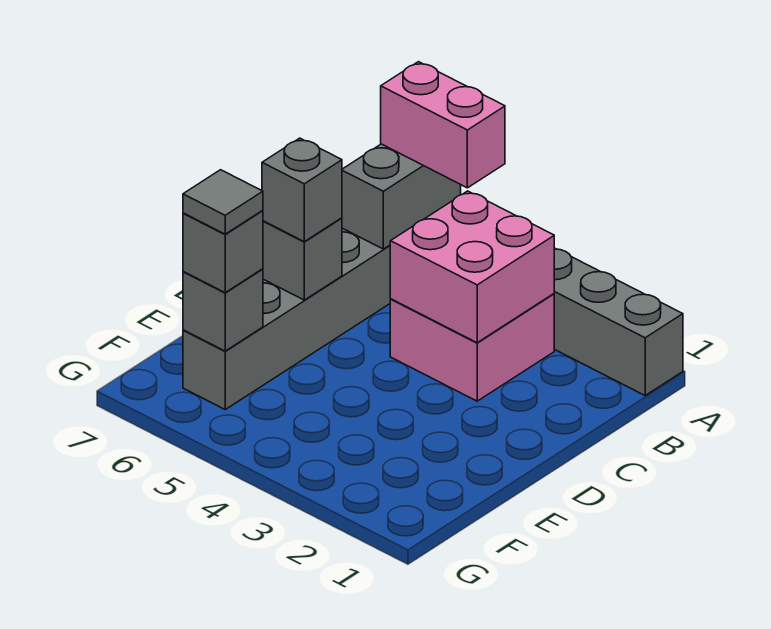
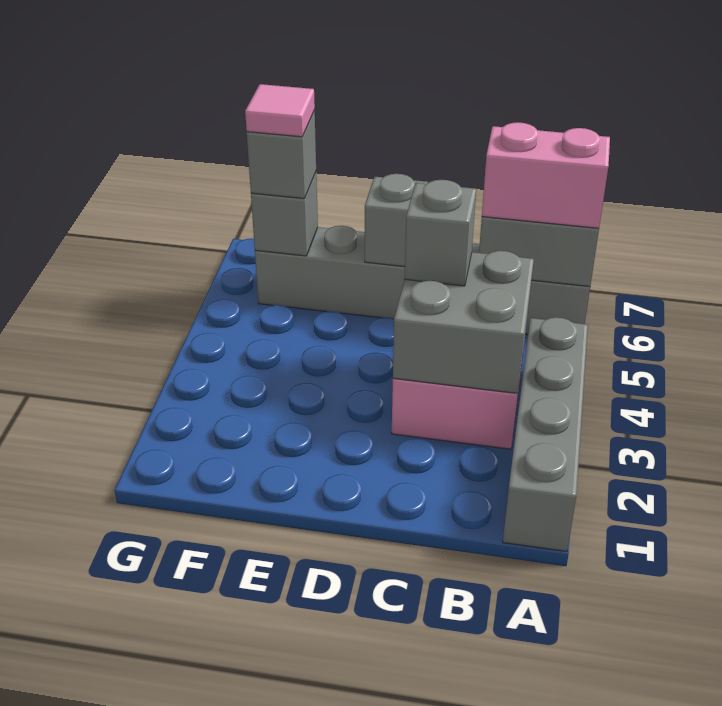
pink 1x2 brick [381,62,505,188] -> pink 1x2 brick turned to [482,122,610,228]
pink 2x2 brick [390,191,554,343] -> grey 2x2 brick [393,251,534,393]
grey 1x1 brick [262,138,342,242] -> grey 1x1 brick moved to [404,180,476,286]
grey 1x1 tile [183,170,263,234] -> pink 1x1 tile [245,84,315,137]

